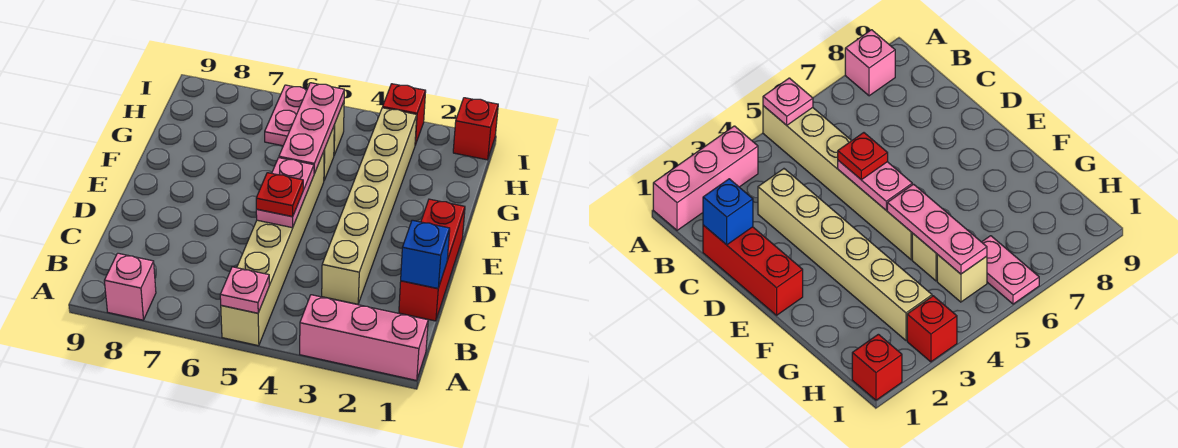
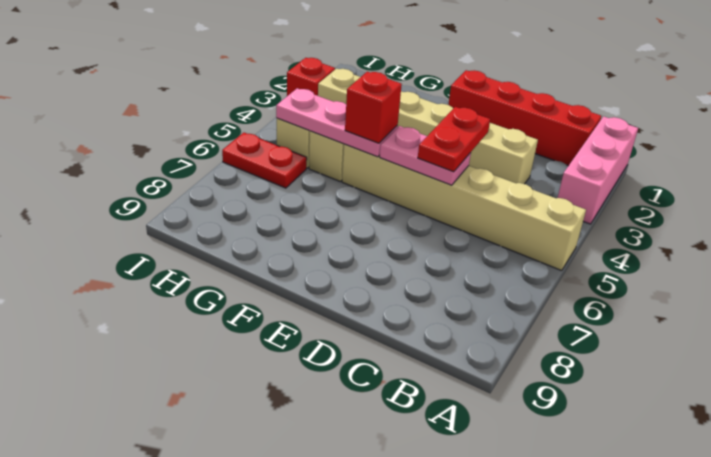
pink 1x1 plate [220,267,269,313] -> none
pink 1x1 brick [104,253,156,320] -> none
red 1x3 brick [399,199,465,321] -> red 1x4 brick [448,70,601,166]
blue 1x1 brick [401,220,450,289] -> none
red 1x1 plate [256,173,303,217] -> red 1x2 plate [418,107,490,172]
pink 1x2 plate [265,85,307,146] -> red 1x2 plate [222,133,307,188]
red 1x1 brick [453,98,498,160] -> red 1x1 brick moved to [345,72,402,143]

